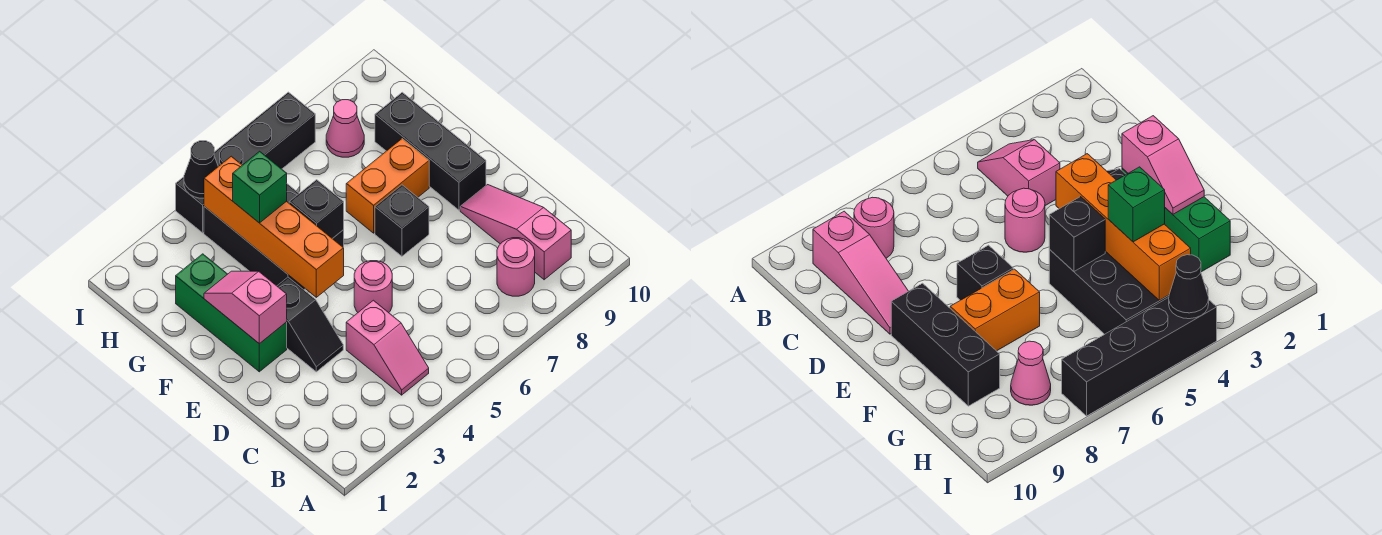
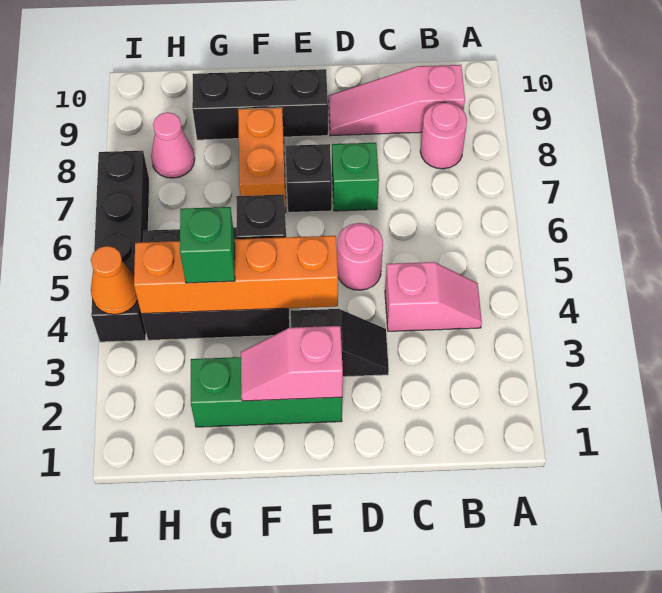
none -> green 1x1 brick [332,143,379,211]
black 1x1 cone [184,141,218,198] -> orange 1x1 cone [91,246,138,315]

